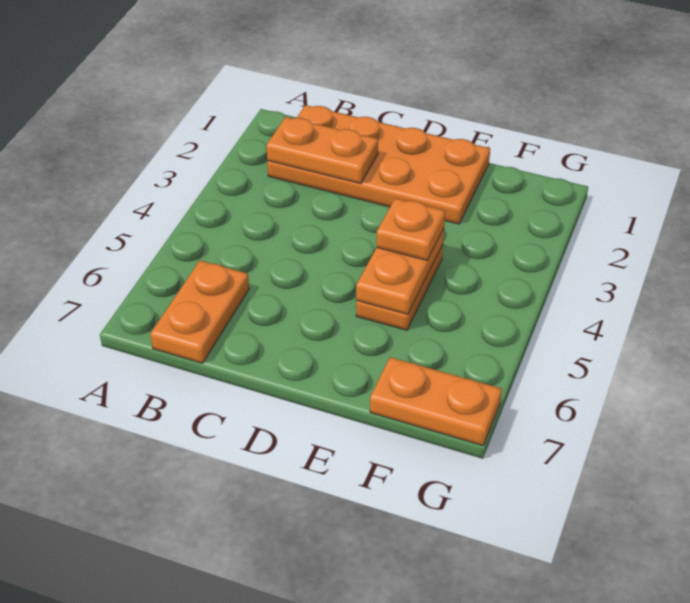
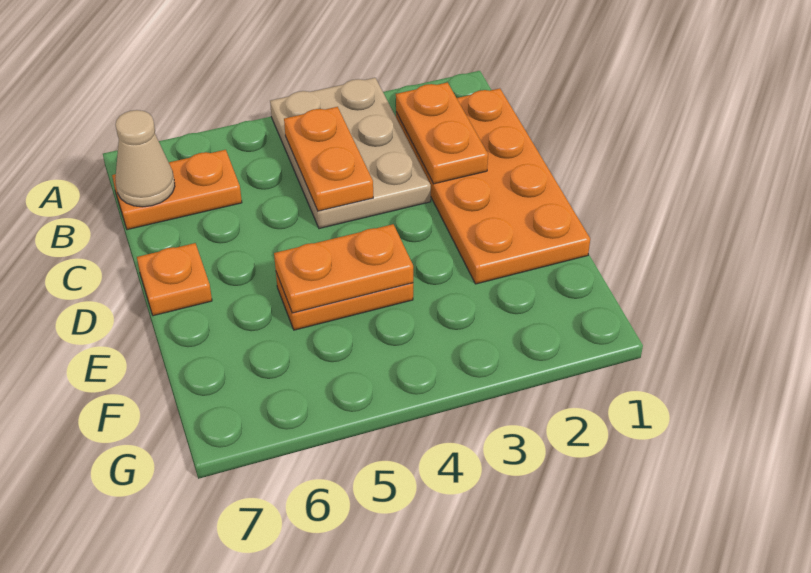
none -> tan 2x3 plate [270,78,431,229]
none -> tan 1x1 cone [115,110,175,207]
orange 1x1 plate [377,198,445,260] -> orange 1x1 plate moved to [137,243,212,316]
orange 1x2 plate [370,357,502,446] -> orange 1x2 plate moved to [284,107,373,211]

